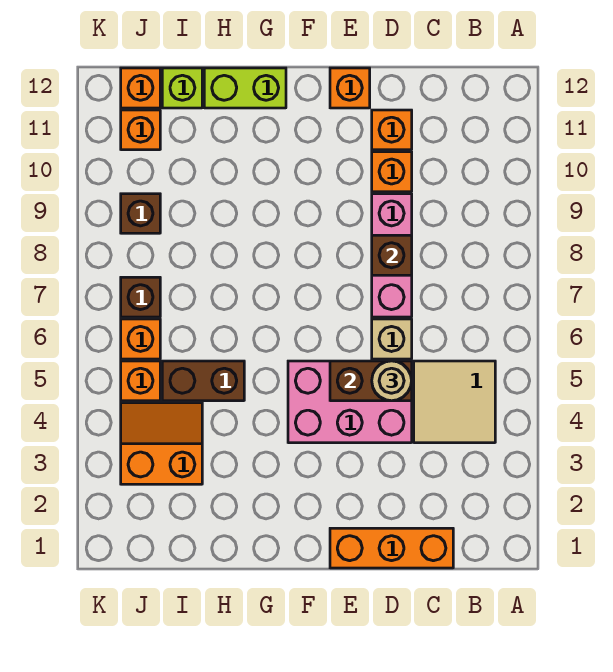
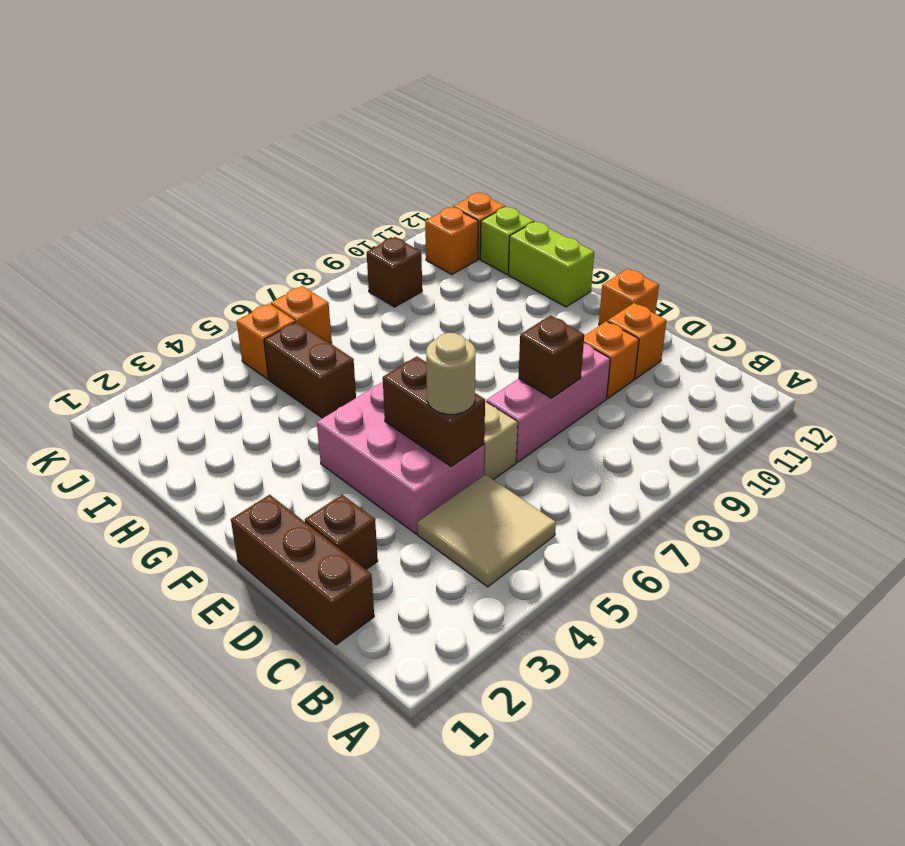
orange 1x3 brick [330,528,453,568] -> brown 1x3 brick [231,495,374,645]
orange 2x2 slope [121,403,202,484] -> none
brown 1x1 brick [121,277,160,317] -> brown 1x1 brick moved to [305,495,378,569]

